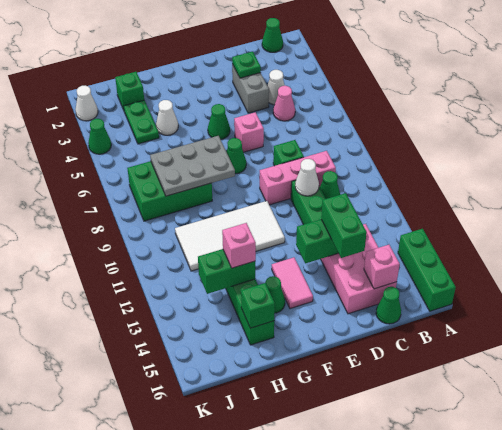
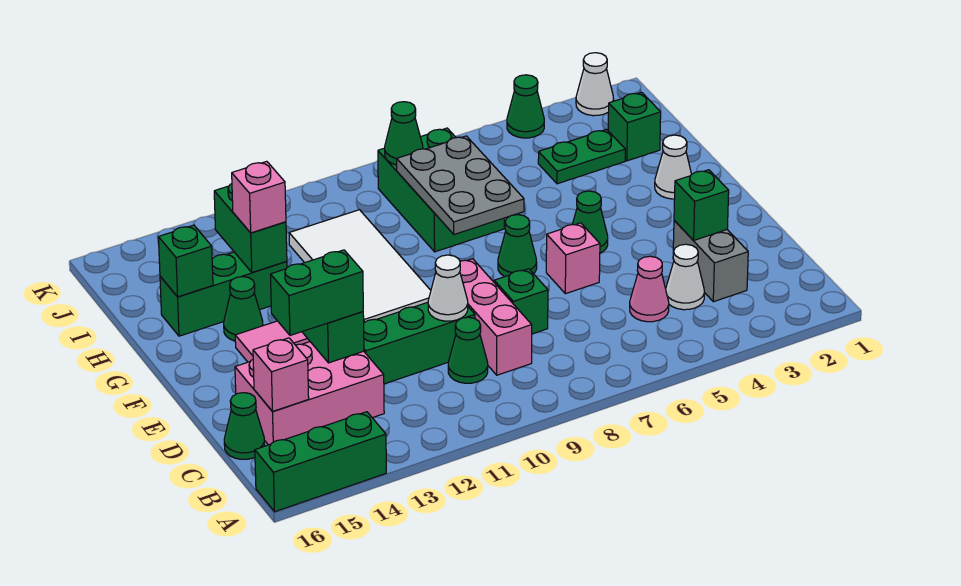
green 1x1 cone [262,18,283,52] -> green 1x1 cone moved to [385,102,423,165]
grey 1x2 brick [232,64,269,113] -> grey 1x2 brick turned to [673,221,748,302]
green 1x1 plate [232,52,261,78] -> green 1x1 brick [674,170,729,240]
white 1x1 cone [156,100,178,135] -> white 1x1 cone moved to [655,135,692,199]

